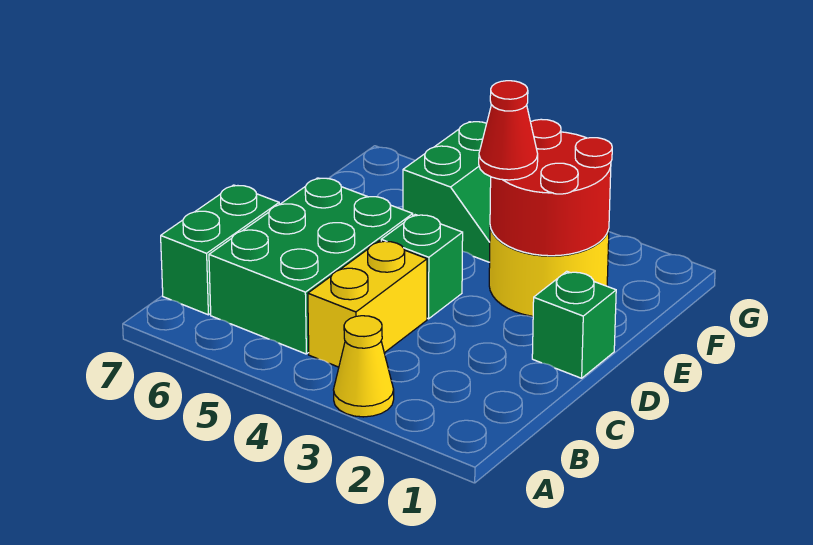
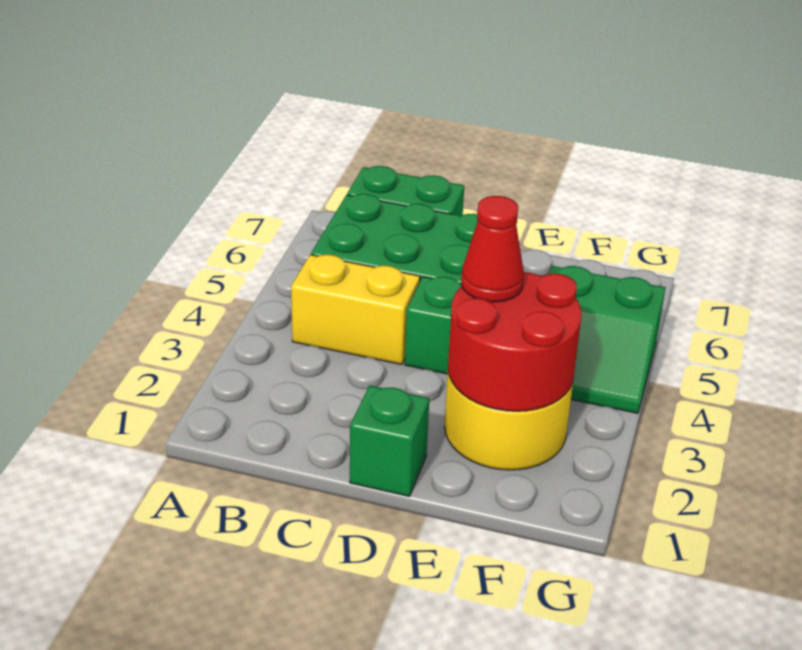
yellow 1x1 cone [334,316,394,417] -> none

